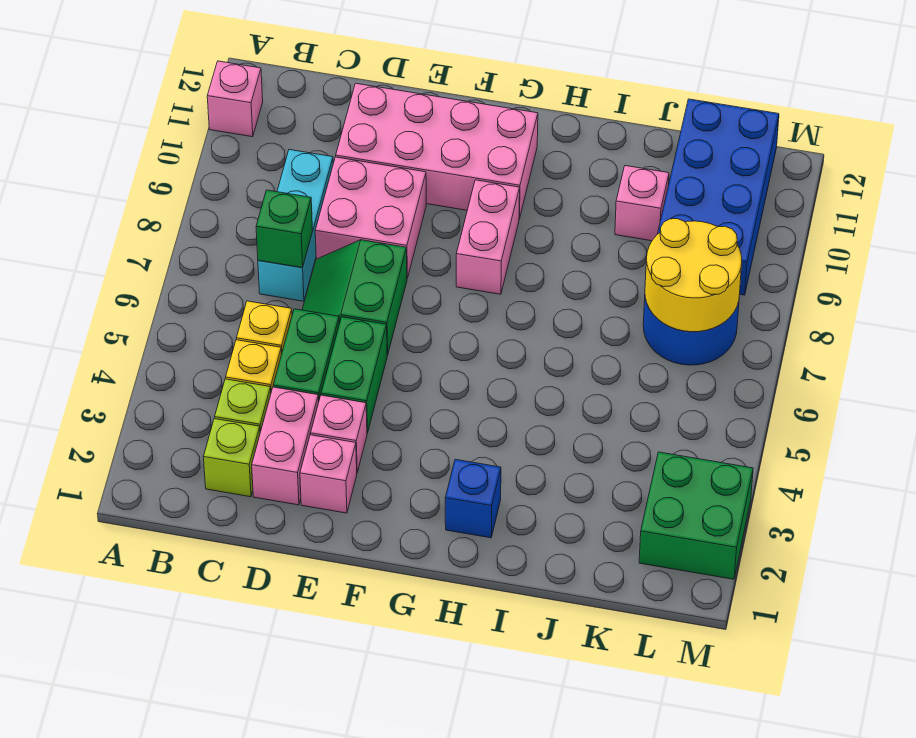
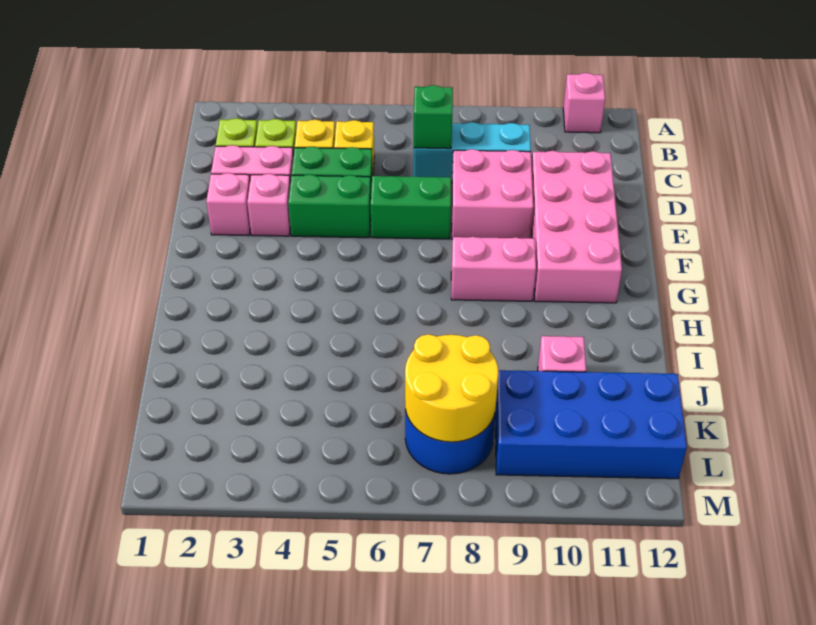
blue 1x1 brick [445,459,501,538] -> none
green 2x2 brick [639,452,753,579] -> none

